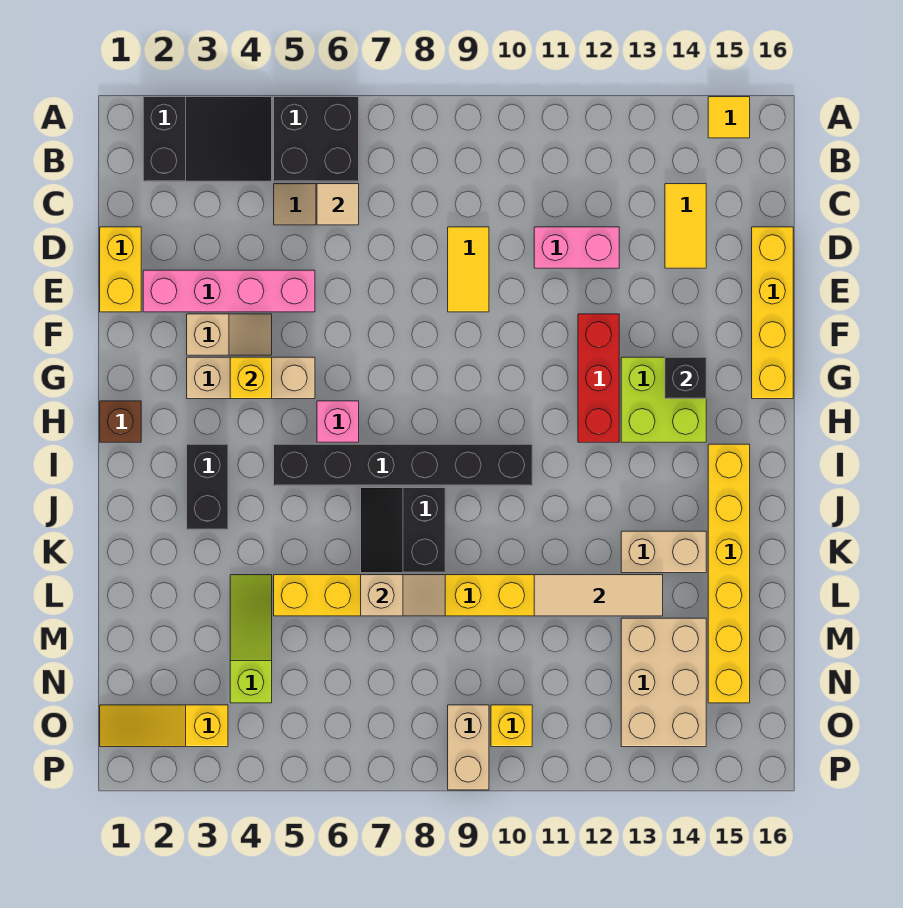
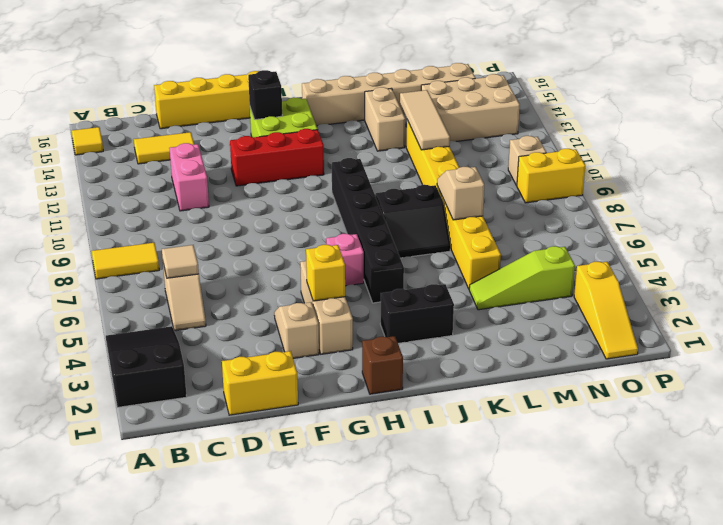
black 2x2 brick [274,97,359,181] -> none
yellow 1x2 tile [448,227,489,312] -> yellow 1x2 tile moved to [92,243,159,279]
pink 1x4 brick [143,270,315,312] -> none
yellow 1x6 brick [708,444,750,703] -> tan 1x6 brick [302,63,475,126]
tan 1x2 brick [448,705,489,790] -> yellow 1x2 brick [517,149,585,203]
yellow 1x1 brick [491,705,532,747] -> tan 1x1 brick [508,136,546,186]

